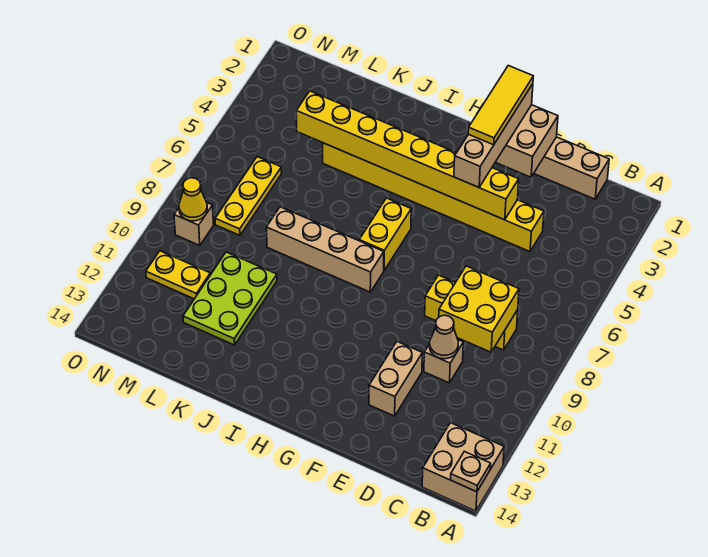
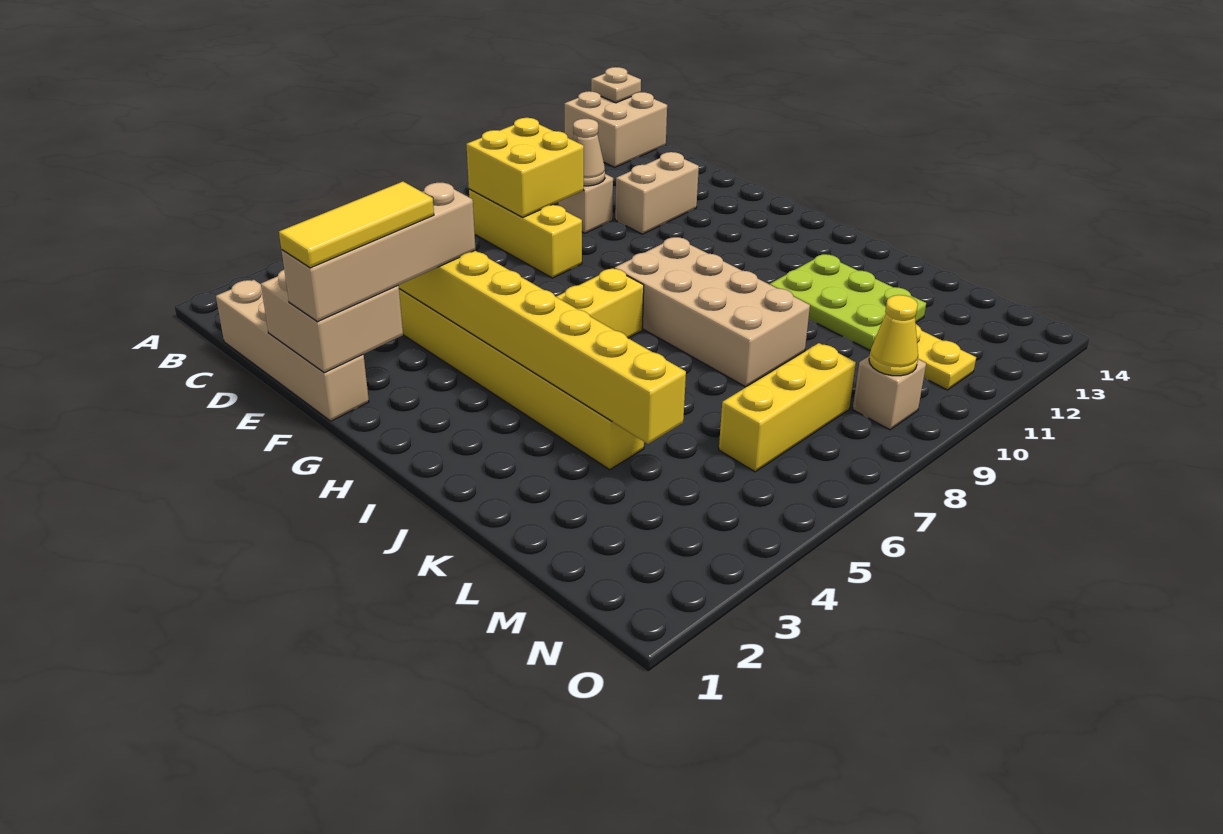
tan 1x4 brick [266,207,384,292] -> tan 2x4 brick [615,237,810,387]
lime 2x3 plate [183,252,277,345] -> lime 2x3 plate turned to [770,254,926,351]
yellow 1x3 plate [215,157,282,235] -> yellow 1x3 brick [719,343,856,472]

